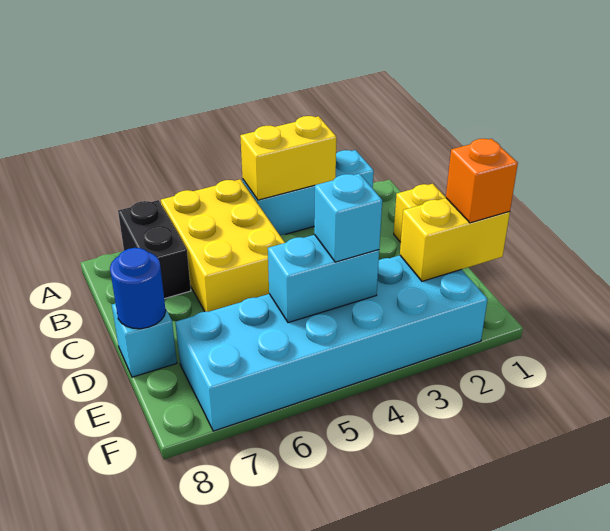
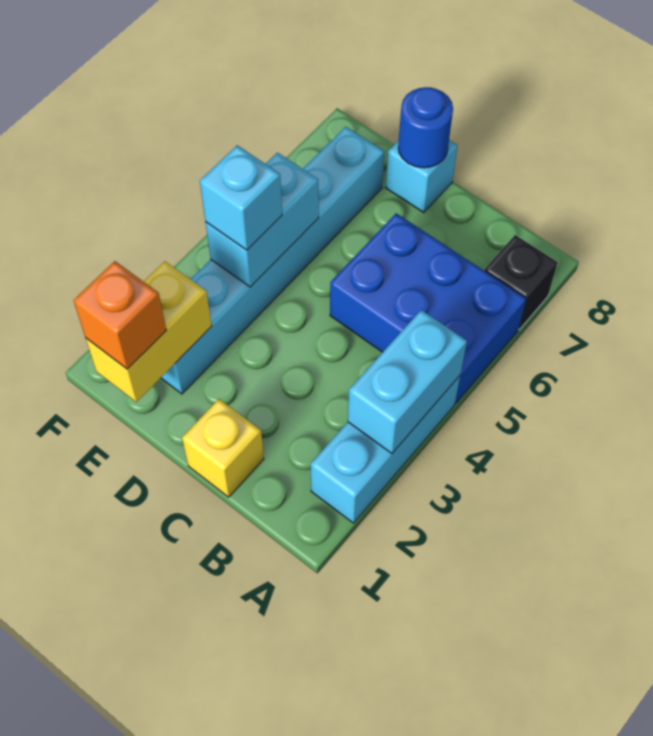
yellow 1x2 brick [240,116,337,200] -> cyan 1x2 brick [348,310,467,454]
yellow 2x3 brick [161,179,285,312] -> blue 2x3 brick [330,213,526,403]
black 1x2 brick [118,200,191,299] -> black 1x1 brick [484,235,558,329]
cyan 2x6 brick [175,255,488,431] -> cyan 1x6 brick [161,127,385,394]

